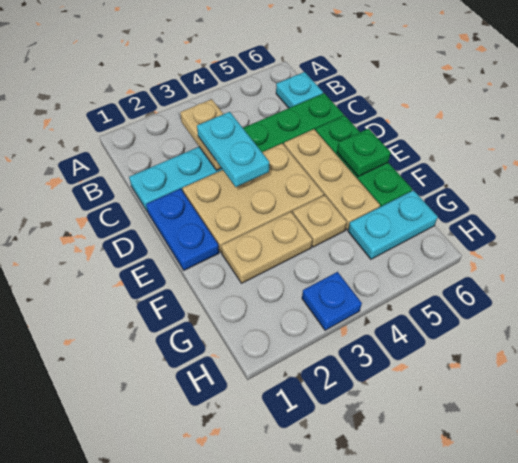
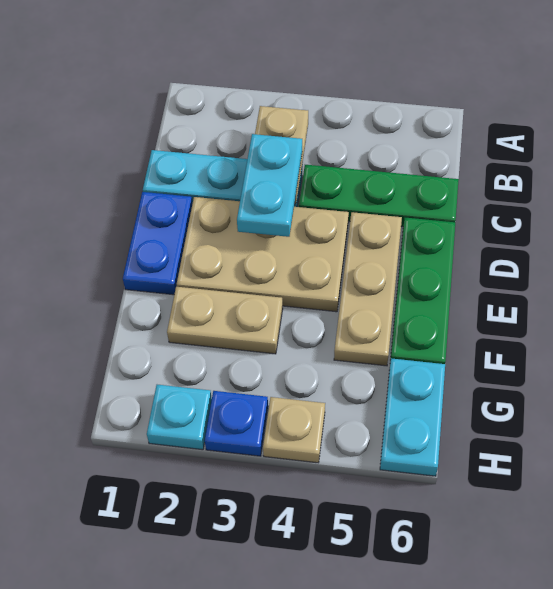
cyan 1x1 plate [276,72,323,108] -> cyan 1x1 plate moved to [147,385,212,450]
green 1x1 plate [337,129,391,177] -> none
tan 1x1 plate [293,195,347,247] -> tan 1x1 plate moved to [263,397,325,463]
cyan 1x2 plate [348,190,438,259] -> cyan 1x2 plate turned to [380,358,445,476]

